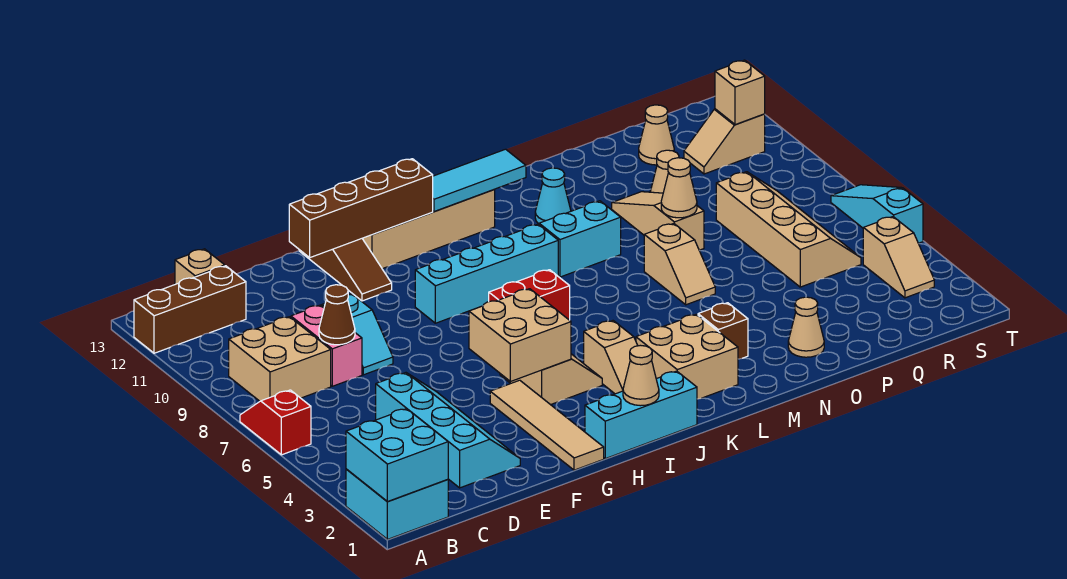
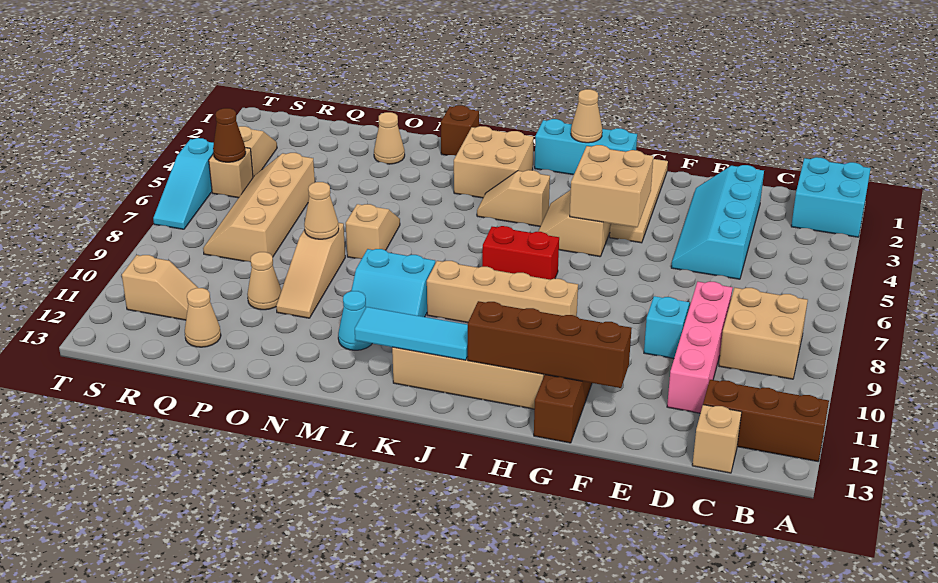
cyan 2x2 brick [346,409,448,502] -> none
red 1x2 slope [240,390,311,455] -> none
pink 1x2 brick [291,305,362,386] -> pink 1x4 brick [667,282,733,413]
brown 1x1 cone [319,285,355,345] -> brown 1x1 cone moved to [213,108,246,162]
cyan 1x4 brick [415,224,558,323] -> tan 1x4 brick [427,261,578,323]
tan 1x2 slope [584,321,638,394] -> tan 1x2 slope turned to [477,170,550,226]
brown 1x1 brick [698,303,748,359] -> brown 1x1 brick moved to [441,105,479,156]
tan 1x1 brick [715,60,765,125] -> tan 1x1 brick moved to [209,148,253,198]

